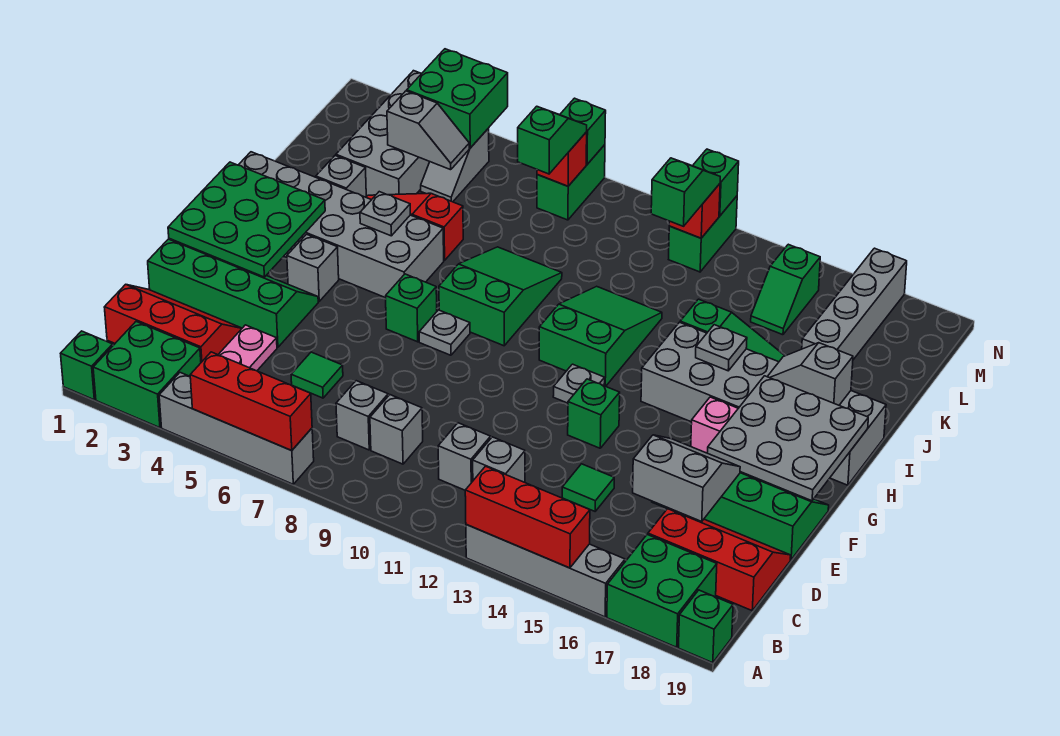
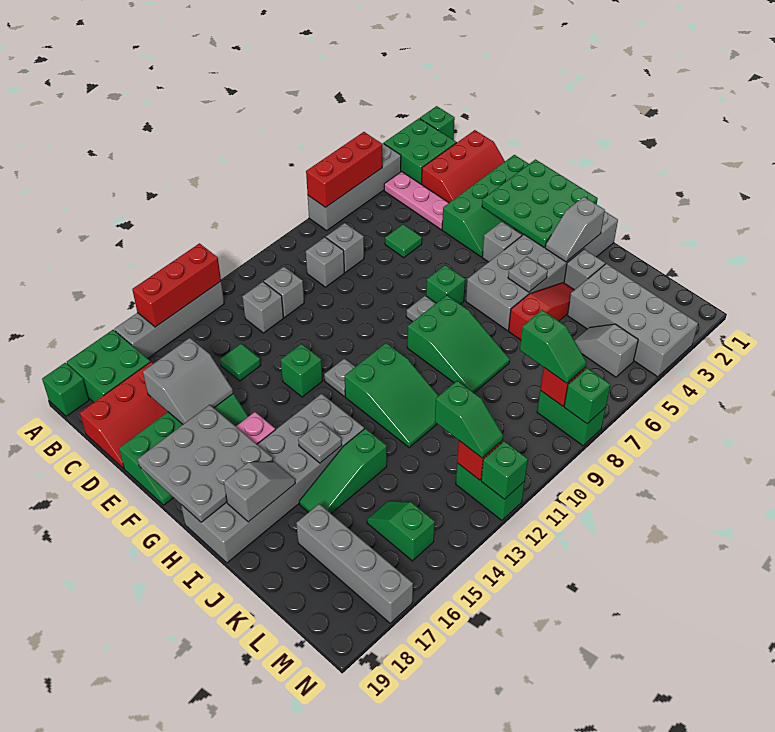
grey 1x2 slope [387,91,469,170] -> grey 1x2 slope moved to [545,197,605,262]
green 2x2 brick [407,49,508,148] -> none

